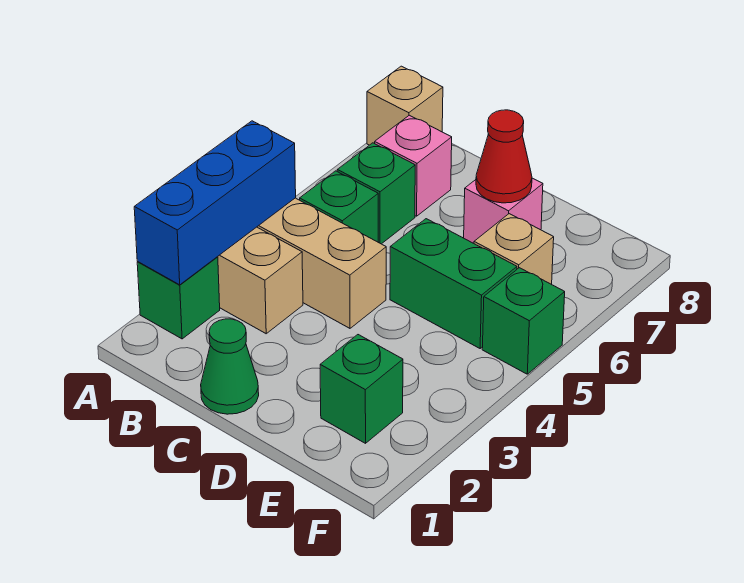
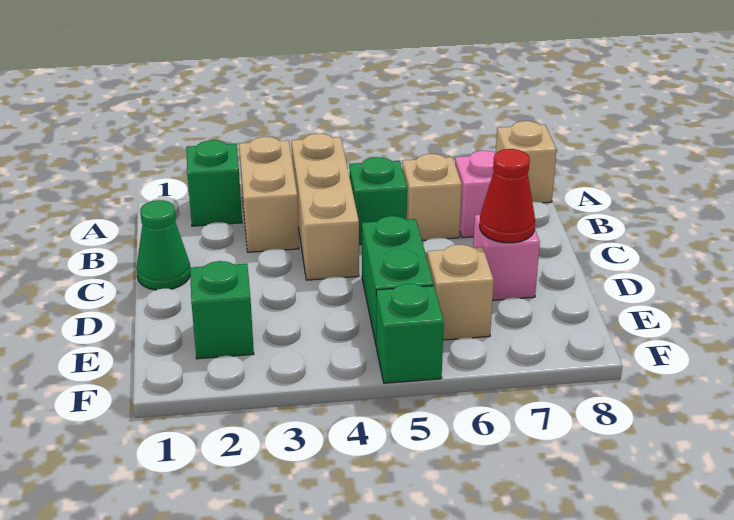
blue 1x3 brick [134,121,296,285] -> none
green 1x1 brick [337,143,415,244] -> tan 1x1 brick [402,154,462,240]

